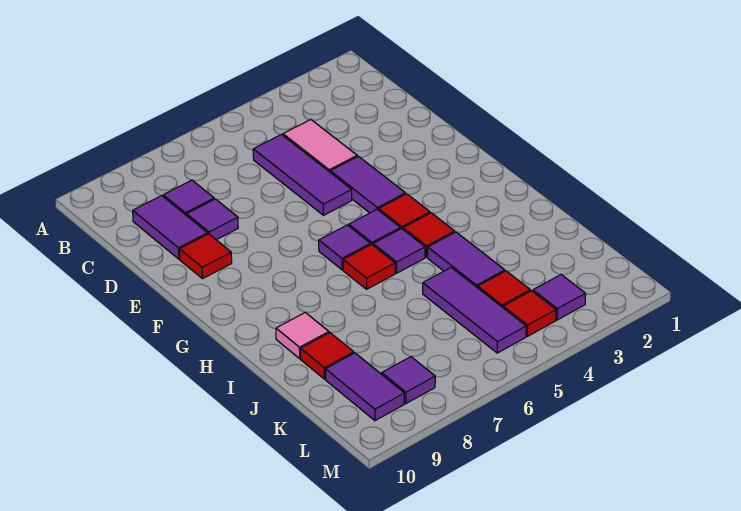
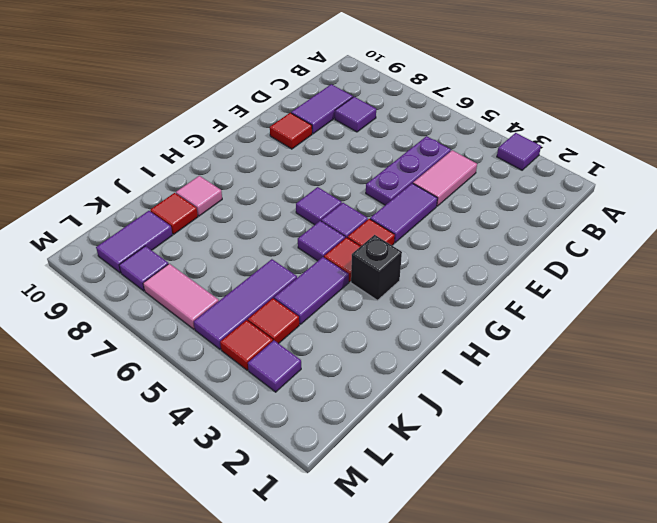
purple 1x3 tile [253,135,352,215] -> purple 1x3 plate [366,136,451,205]
purple 1x1 tile [187,199,238,240] -> purple 1x1 tile moved to [497,133,541,170]
none -> black 1x1 brick [351,235,402,300]
red 1x1 tile [343,244,395,289] -> none
none -> pink 1x2 tile [143,264,219,329]

